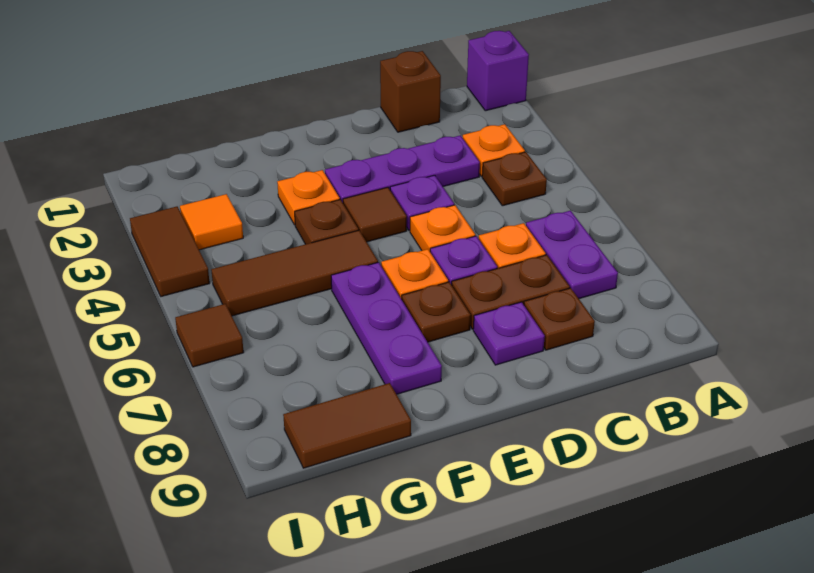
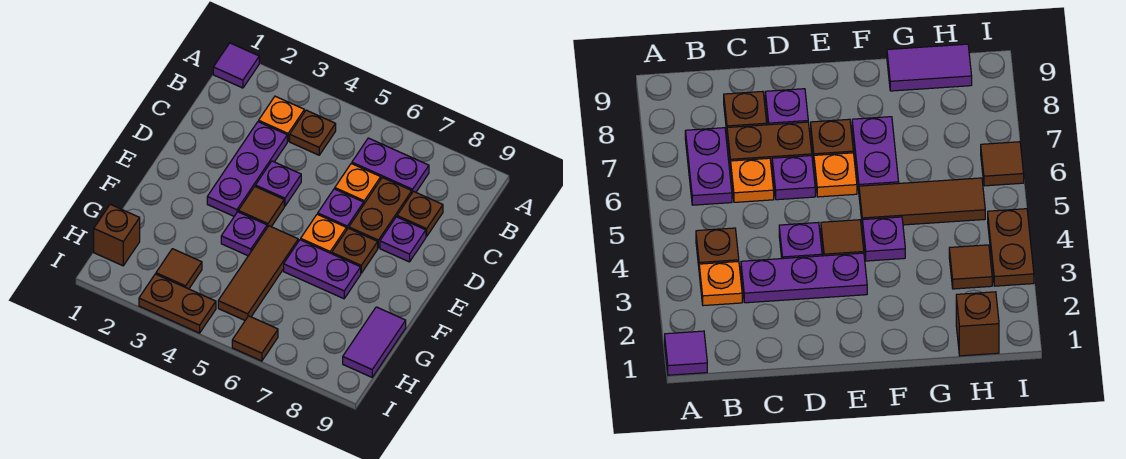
purple 1x1 brick [467,31,529,111] -> purple 1x1 tile [213,43,259,88]
brown 1x1 brick [380,51,441,132] -> brown 1x1 brick moved to [94,204,140,266]
orange 1x1 plate [410,205,475,251] -> none
orange 1x1 plate [277,170,340,225] -> none
brown 1x1 plate [295,200,358,244] -> purple 1x1 plate [221,212,267,256]
purple 1x3 plate [331,262,442,394] -> purple 1x2 plate [284,240,361,299]
brown 1x2 tile [283,383,411,468] -> purple 1x2 tile [343,307,406,377]
orange 1x1 tile [180,194,243,250] -> brown 1x1 tile [156,249,202,289]
brown 1x2 tile [130,207,210,297] -> brown 1x2 plate [139,274,216,333]

